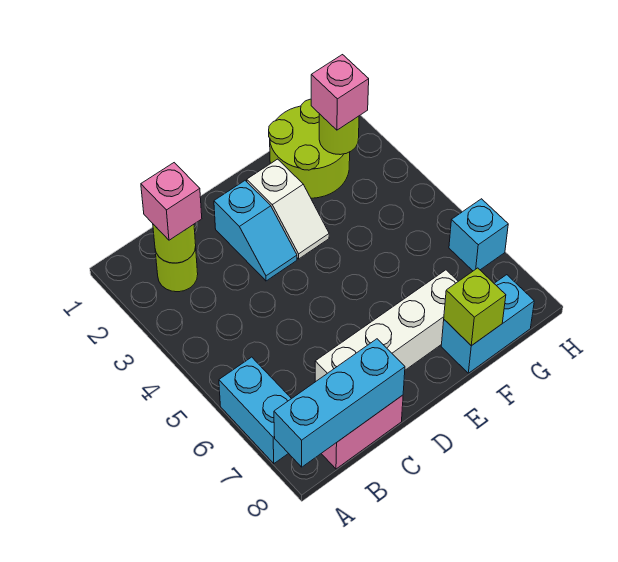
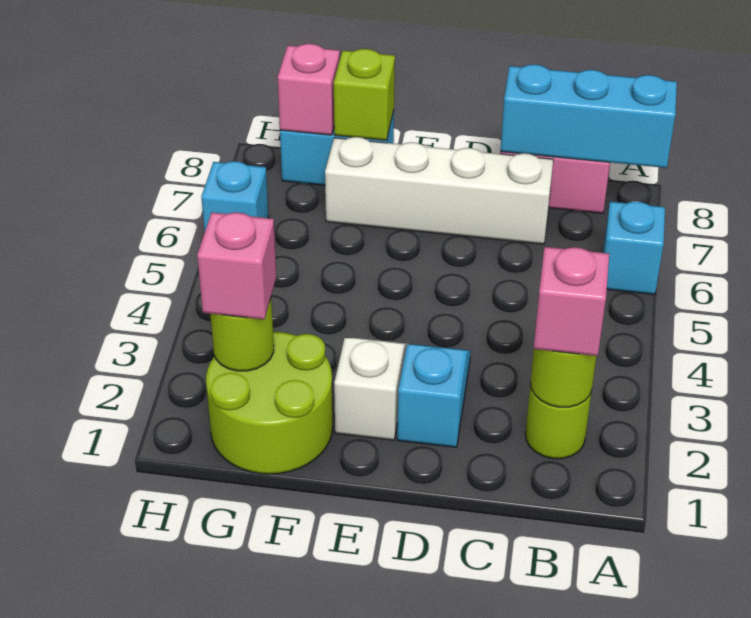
cyan 1x2 brick [219,357,291,464] -> cyan 1x1 brick [603,201,665,294]
none -> pink 1x1 brick [278,44,340,135]

